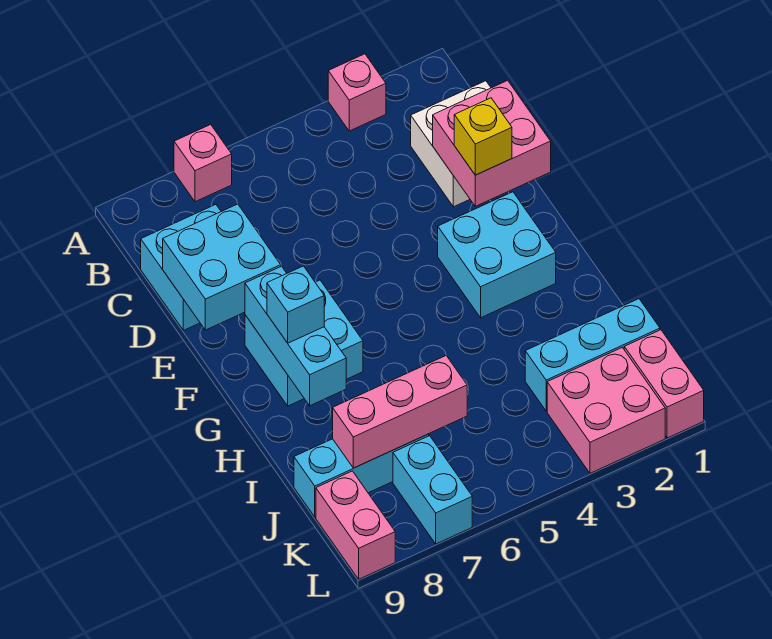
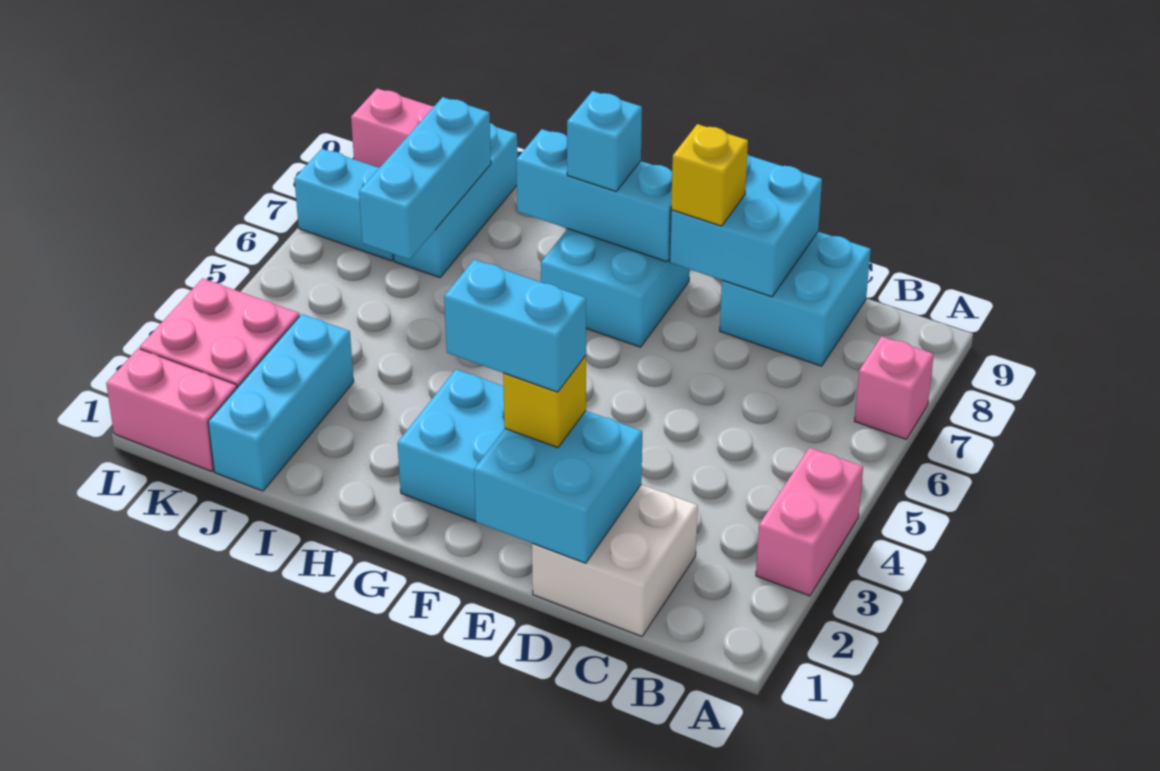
pink 1x1 brick [328,54,386,131] -> pink 1x2 brick [756,448,863,596]
pink 2x2 brick [433,80,551,206] -> cyan 2x2 brick [474,411,642,563]
none -> cyan 1x2 brick [444,260,586,392]
none -> yellow 1x1 brick [671,124,748,226]
pink 1x3 brick [333,356,467,468] -> cyan 1x3 brick [359,97,491,260]

